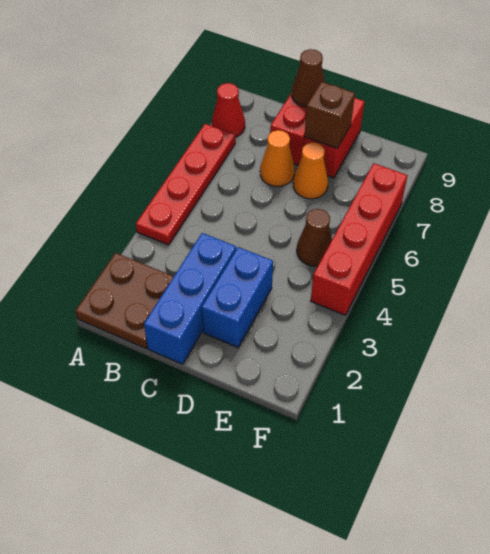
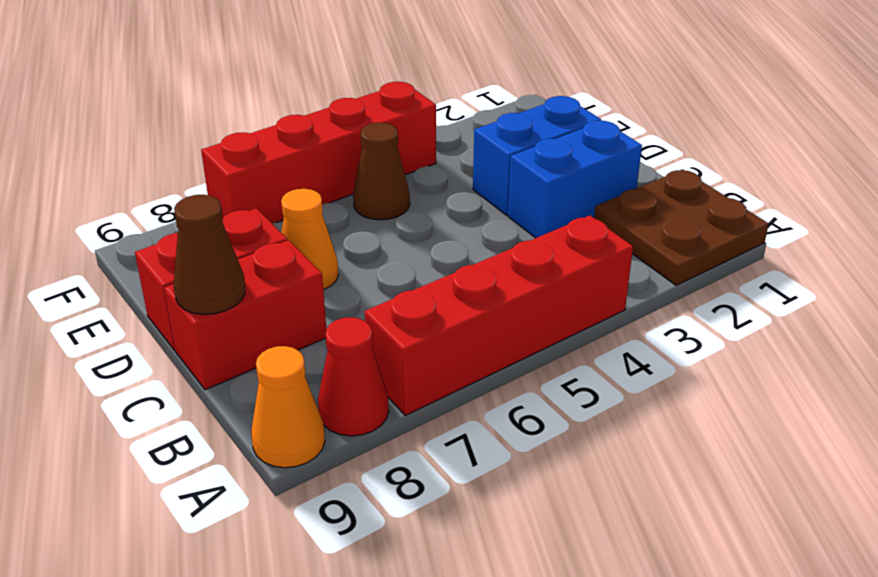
red 1x4 plate [136,124,235,245] -> red 1x4 brick [365,215,633,415]
blue 1x3 brick [144,233,236,364] -> blue 1x2 brick [508,121,642,238]
orange 1x1 cone [260,130,295,186] -> orange 1x1 cone moved to [251,346,325,468]
brown 1x1 brick [304,82,355,148] -> none

